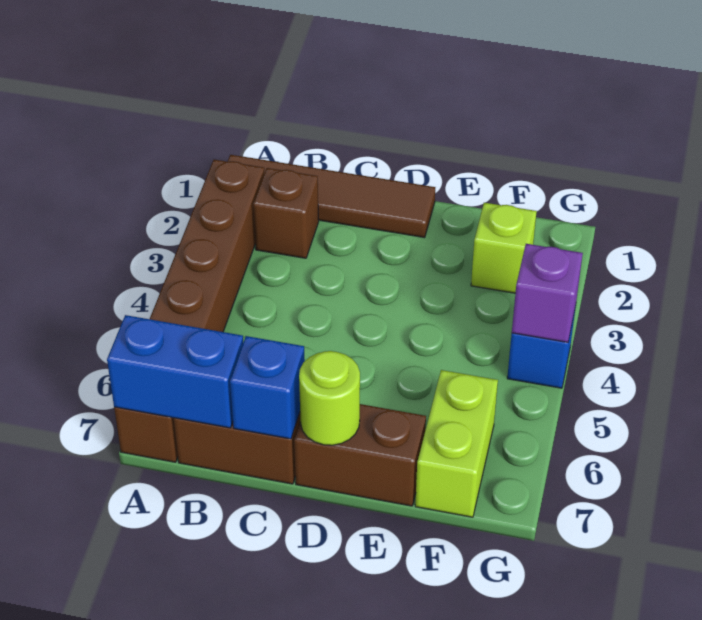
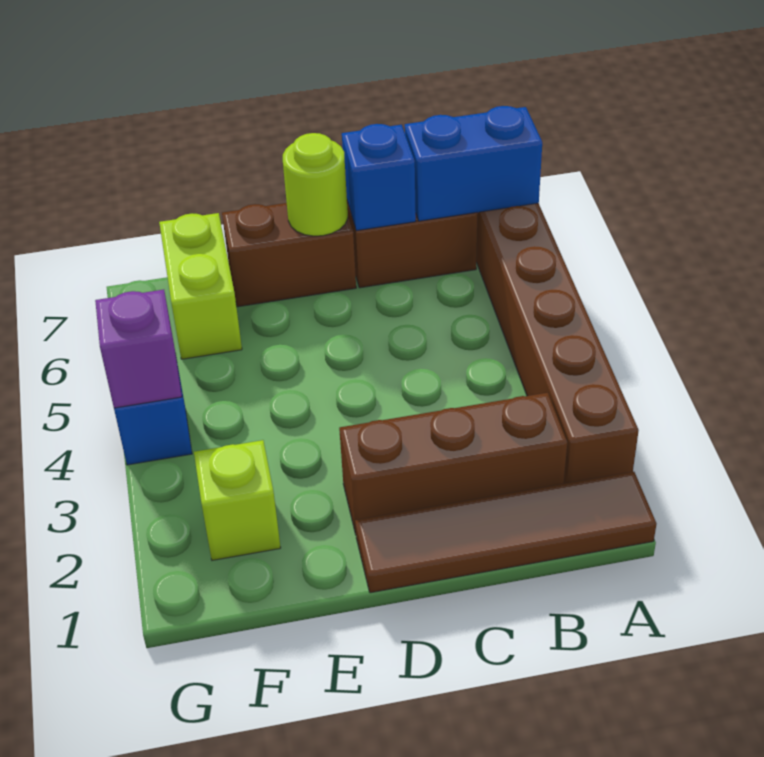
brown 1x1 brick [253,168,319,258] -> brown 1x3 brick [339,393,567,534]

